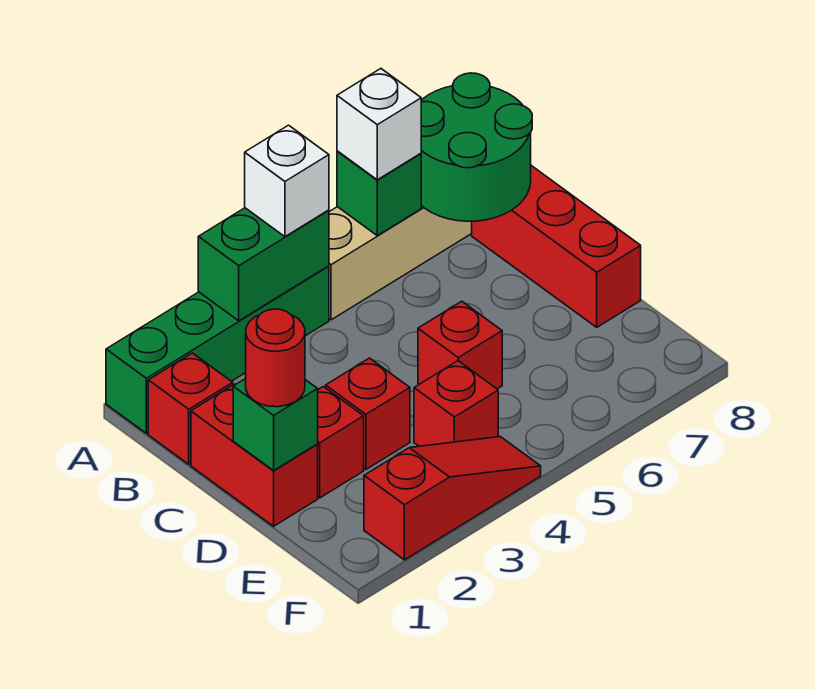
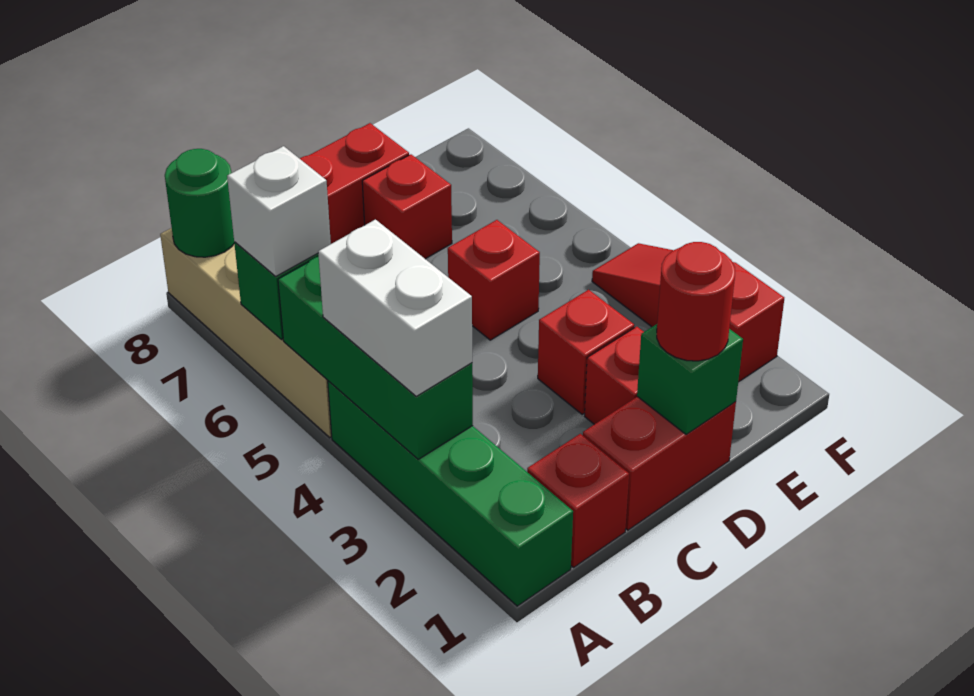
green 1x2 brick [198,208,329,321] -> green 1x3 brick [278,257,473,459]
white 1x1 brick [245,125,329,237] -> white 1x2 brick [318,220,472,396]
green 2x2 round brick [421,73,532,221] -> green 1x1 round brick [165,149,234,257]
red 1x1 brick [414,361,498,446] -> red 1x1 brick moved to [362,154,452,259]

